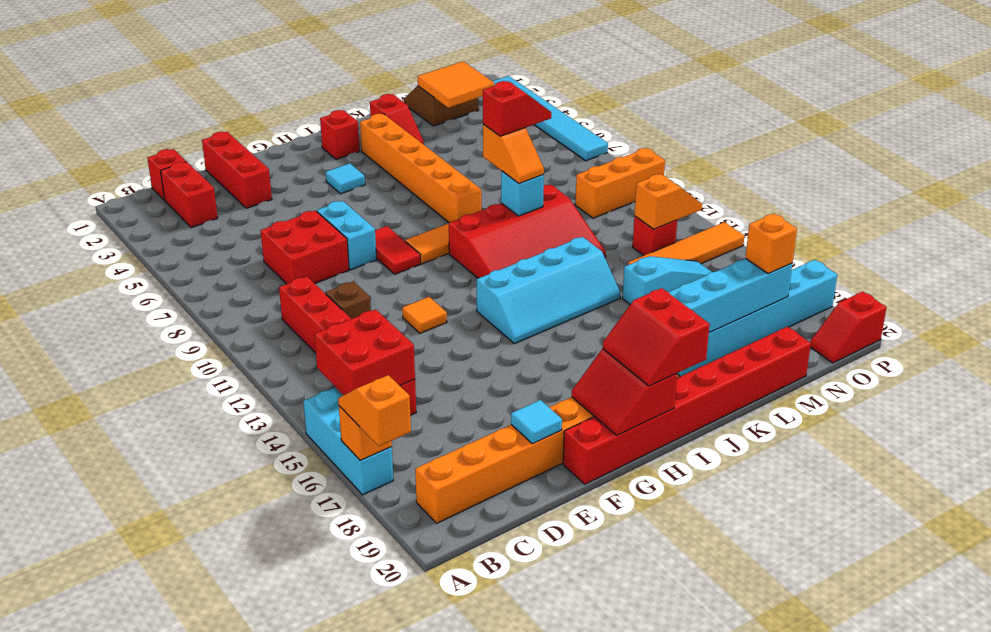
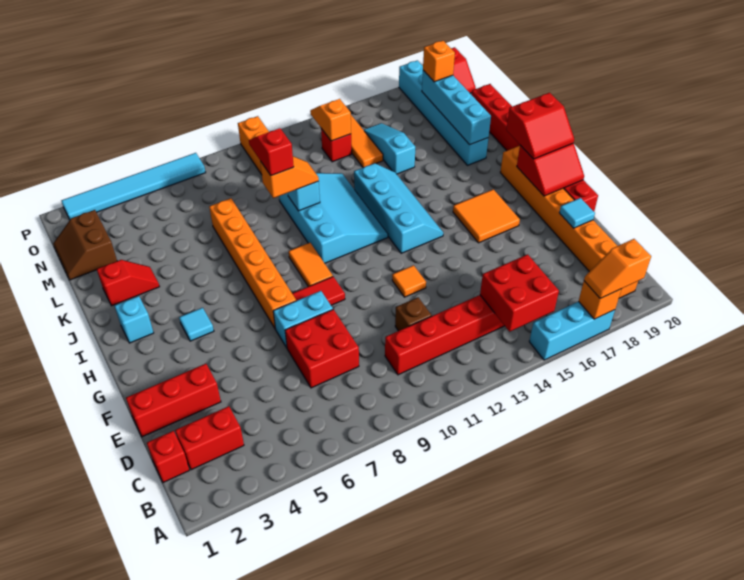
red 1x1 brick [320,110,360,159] -> cyan 1x1 brick [115,296,154,343]
red 3x4 slope [449,185,606,278] -> cyan 3x4 slope [279,173,388,263]
orange 1x6 brick [360,114,481,223] -> orange 1x6 brick turned to [209,198,296,328]
orange 2x2 tile [418,61,494,108] -> orange 2x2 tile moved to [453,189,520,243]

